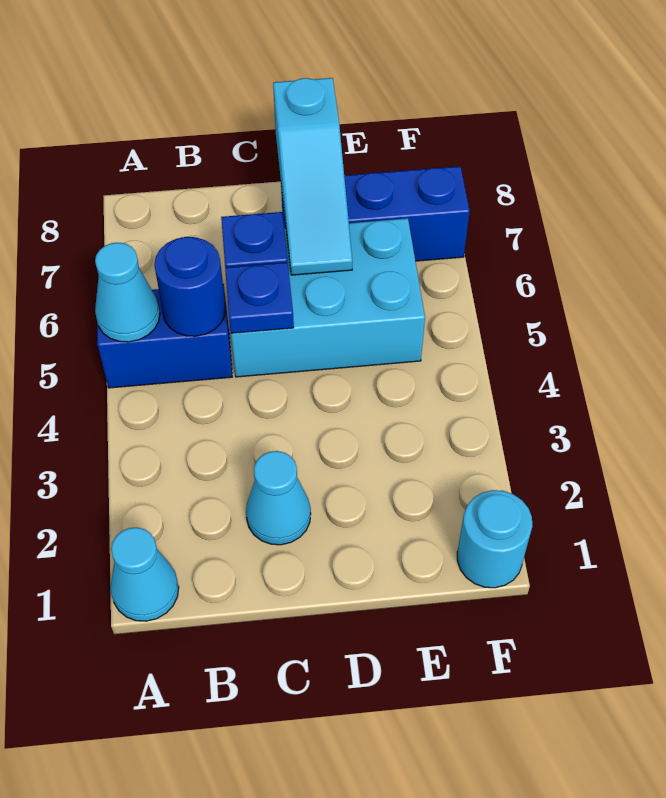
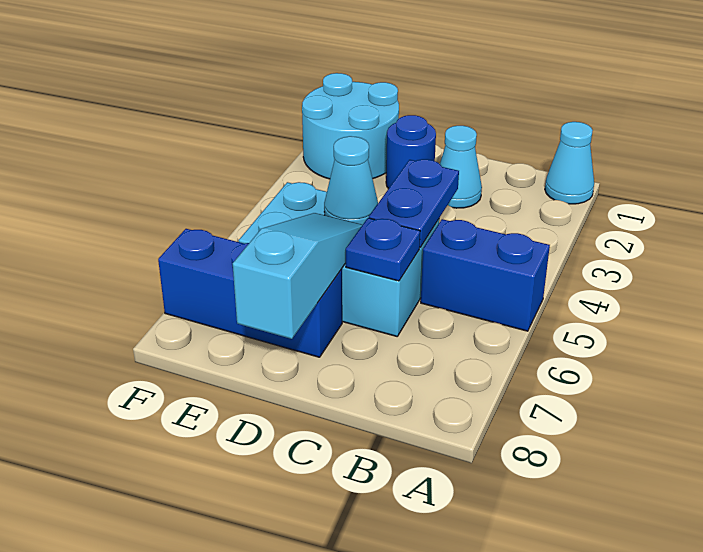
cyan 1x1 cone [95,243,160,342] -> cyan 1x1 cone moved to [324,136,378,225]
blue 1x1 round brick [154,237,226,336] -> blue 1x1 round brick moved to [386,115,436,189]
blue 1x1 plate [225,262,294,333] -> blue 1x2 plate [369,159,459,247]
cyan 1x1 round brick [457,490,532,588] -> cyan 2x2 round brick [302,73,399,179]

